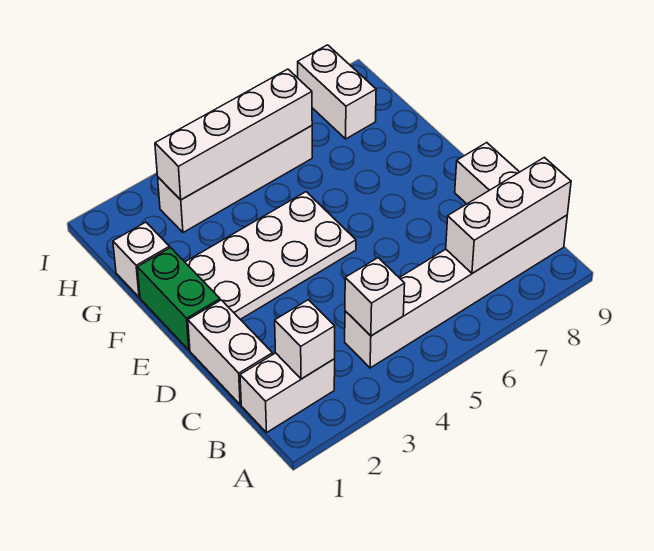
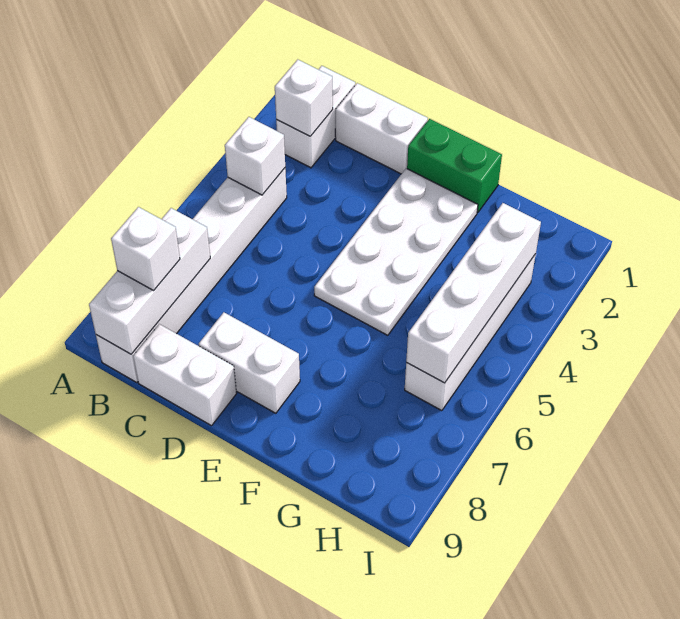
white 1x1 brick [113,222,170,297] -> white 1x1 brick moved to [111,207,180,290]
white 1x2 brick [298,45,376,139] -> white 1x2 brick moved to [199,312,300,413]

